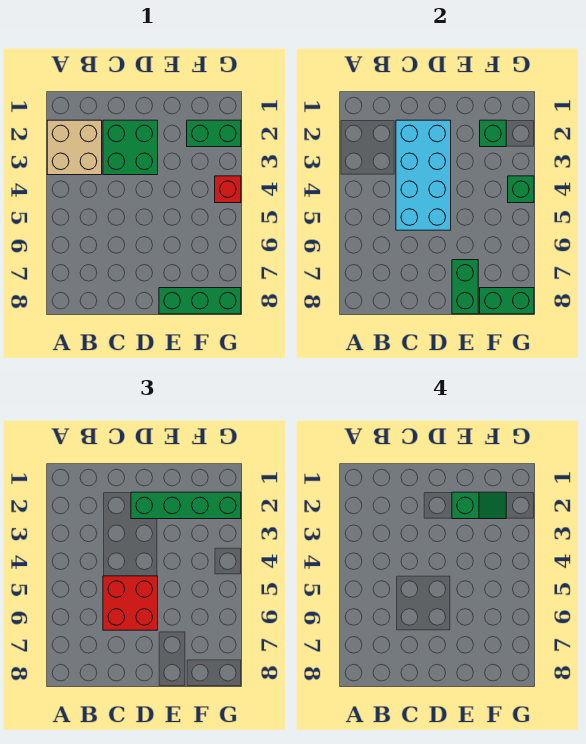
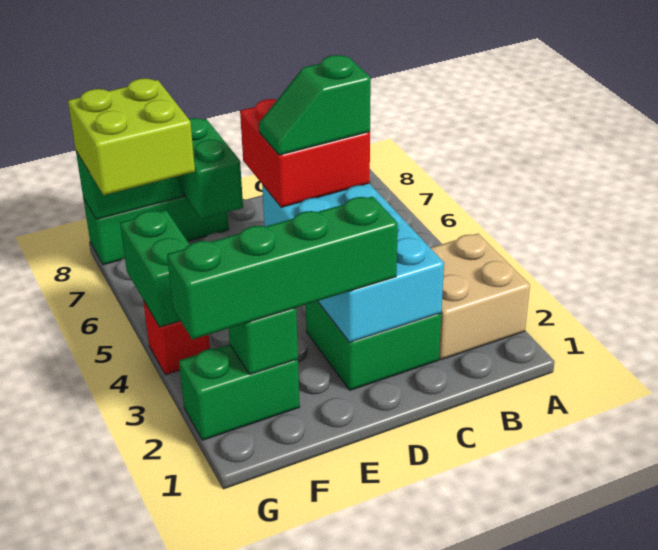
green 1x2 slope [452,492,506,519] -> green 1x2 slope moved to [259,55,371,155]
none -> lime 2x2 brick [68,78,195,195]
green 1x1 brick [508,176,534,203] -> green 1x2 brick [120,210,190,327]

